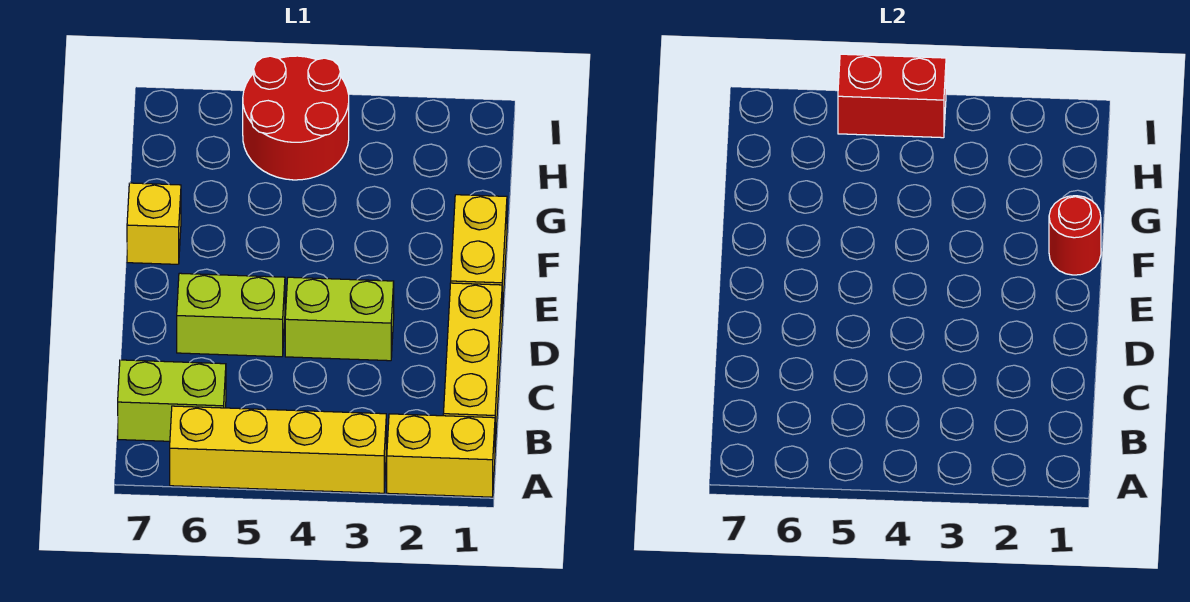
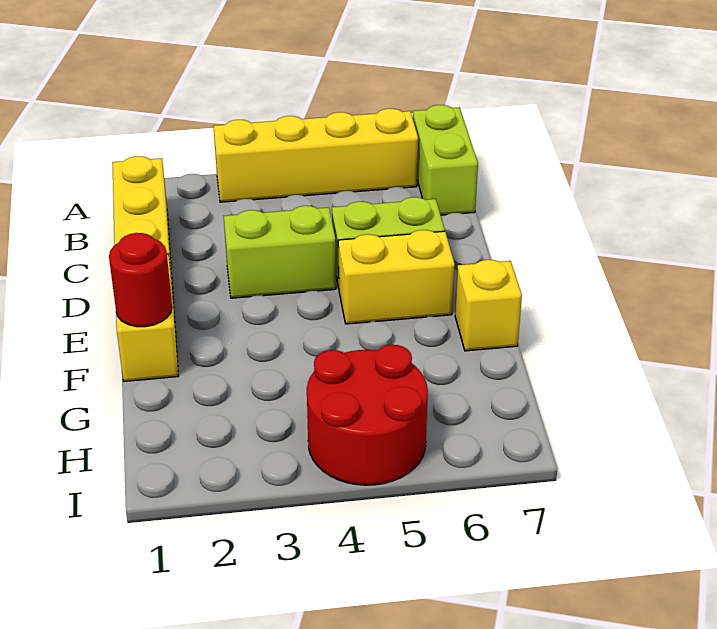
yellow 1x2 brick [387,414,495,497] -> yellow 1x2 brick moved to [338,230,455,324]
lime 1x2 brick [118,360,226,441] -> lime 1x2 brick turned to [413,105,478,215]
red 1x2 brick [838,54,946,138] -> none

